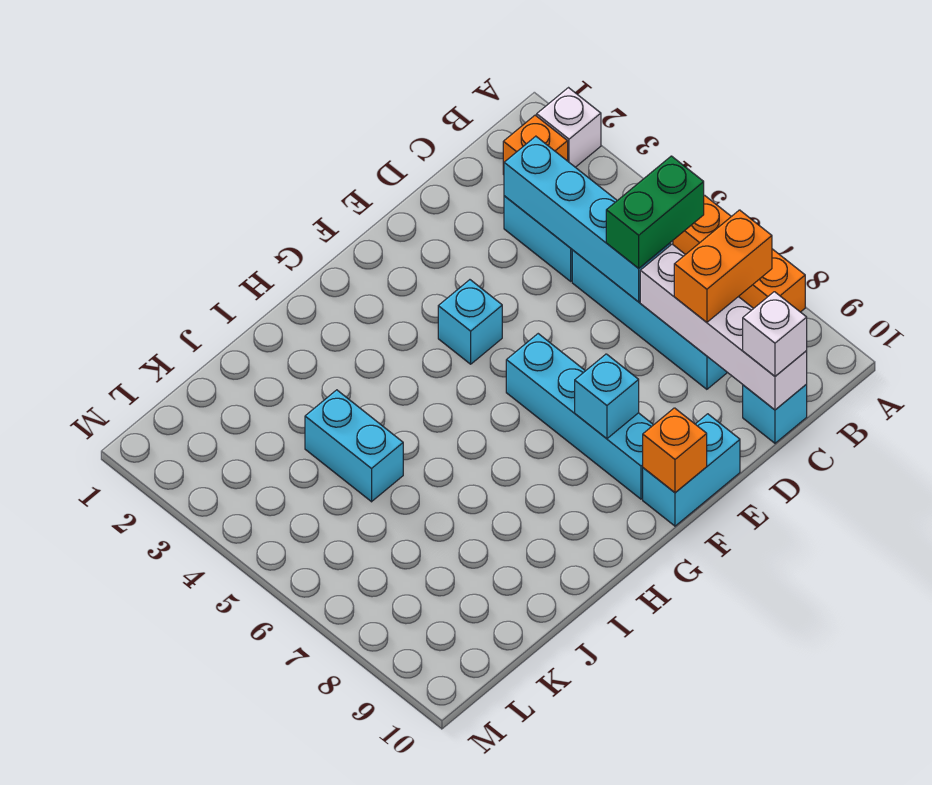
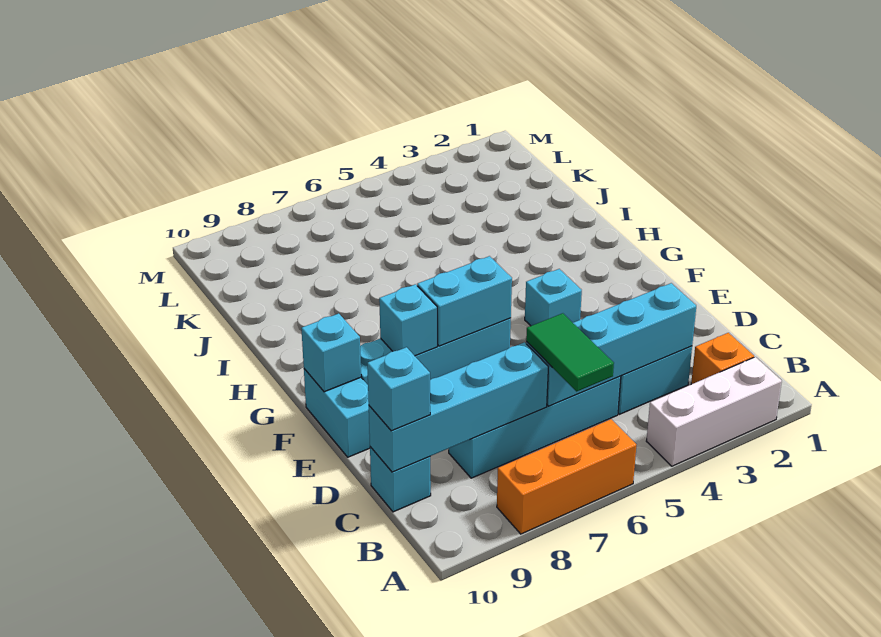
white 1x1 brick [537,88,601,167] -> white 1x3 brick [646,357,782,466]
green 1x2 brick [606,156,704,268] -> green 1x2 tile [526,313,614,392]
orange 1x2 brick [674,210,772,322] -> none
white 1x4 brick [640,244,807,410] -> cyan 1x4 brick [369,342,548,472]
white 1x1 brick [743,292,807,376] -> cyan 1x1 brick [367,347,430,431]
orange 1x1 brick [643,408,707,493] -> cyan 1x1 brick [301,313,361,392]
cyan 1x2 brick [305,390,403,502] -> cyan 1x2 brick moved to [417,256,512,346]

